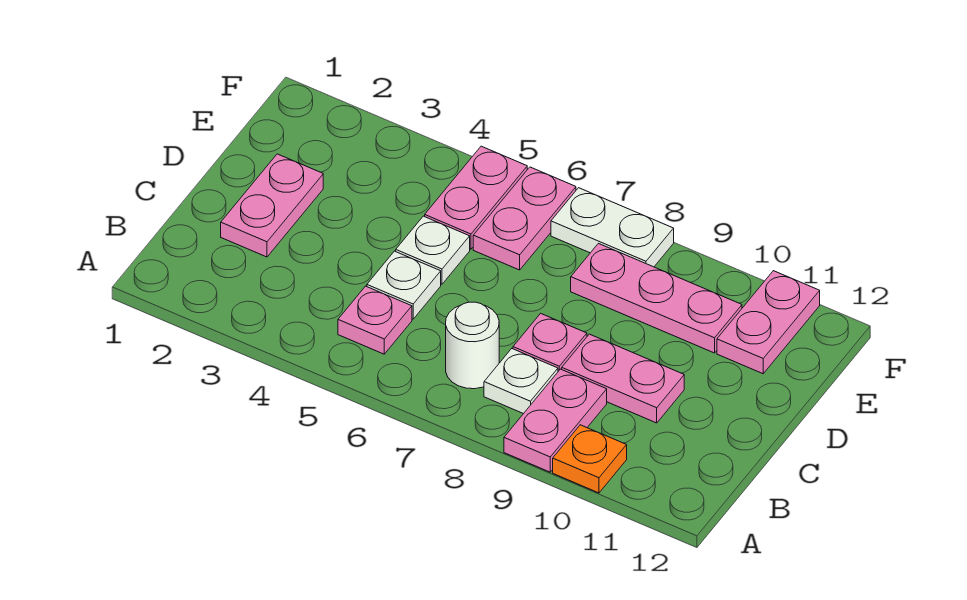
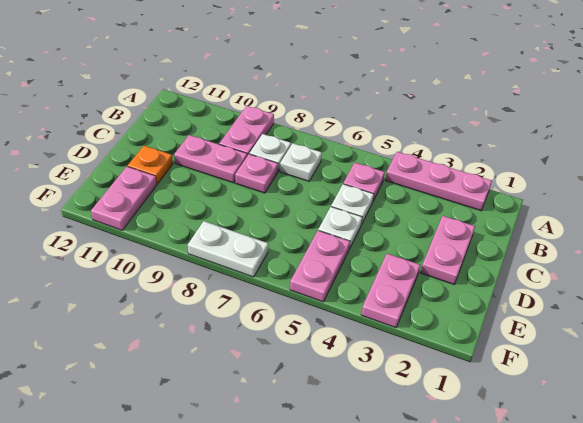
orange 1x1 plate [553,425,627,493] -> orange 1x1 plate moved to [128,146,173,184]
white 1x1 round brick [446,302,499,389] -> white 1x1 plate [280,143,322,181]
pink 1x2 plate [473,167,576,270] -> pink 1x2 plate moved to [361,254,420,328]
pink 1x3 plate [571,244,742,353] -> pink 1x3 plate moved to [385,152,492,211]

